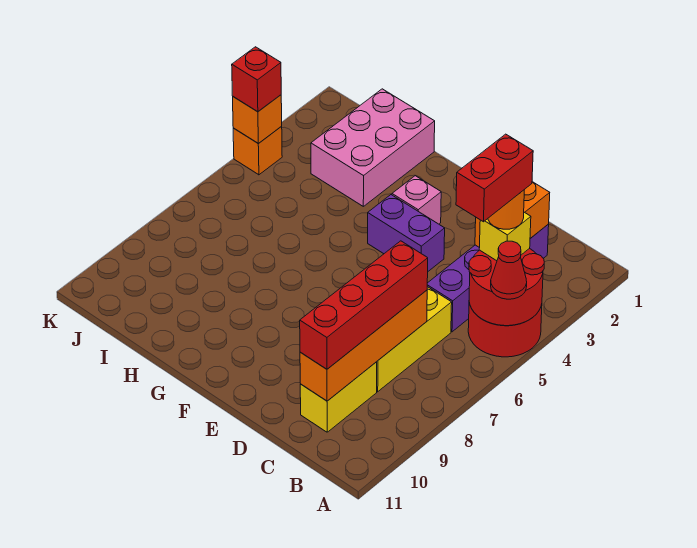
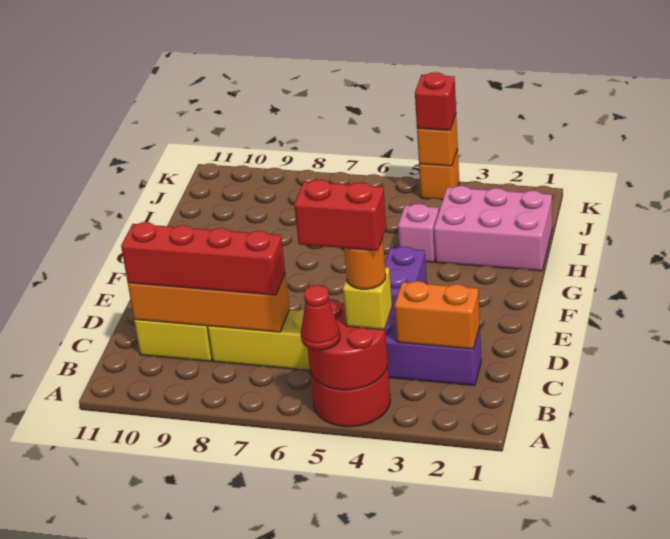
pink 1x1 brick [392,176,441,224] -> pink 1x1 brick moved to [398,204,439,262]

